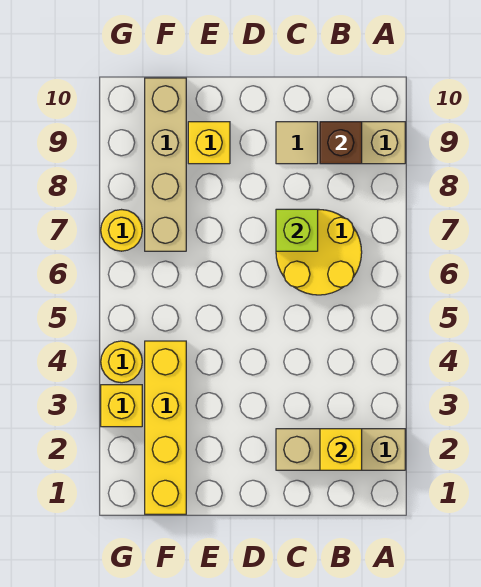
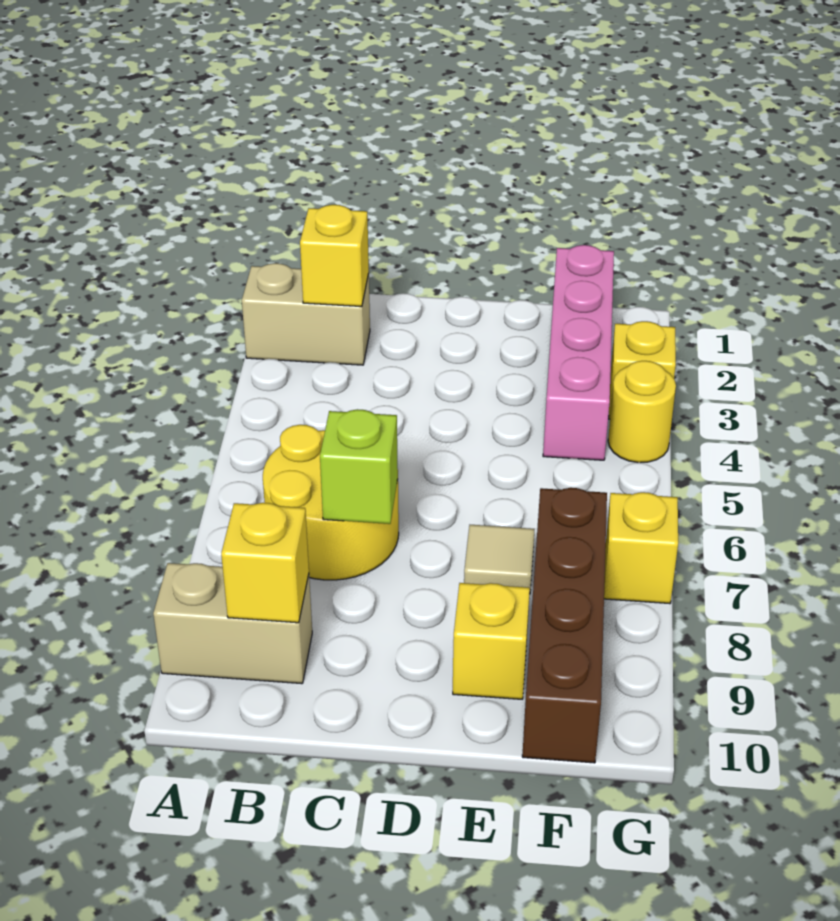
tan 1x3 brick [276,429,405,470] -> tan 1x2 brick [242,263,370,365]
brown 1x1 brick [320,122,362,164] -> yellow 1x1 brick [221,503,309,623]
tan 1x1 tile [276,122,318,164] -> tan 1x1 tile moved to [464,525,535,594]
yellow 1x4 brick [145,341,186,514] -> pink 1x4 brick [543,245,614,460]
tan 1x4 brick [145,78,186,251] -> brown 1x4 brick [522,488,607,763]
yellow 1x1 round brick [101,210,142,251] -> yellow 1x1 brick [604,492,678,604]

